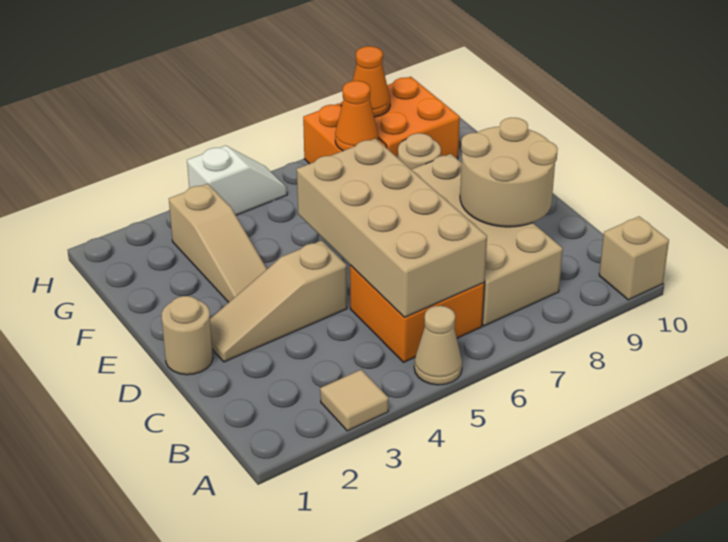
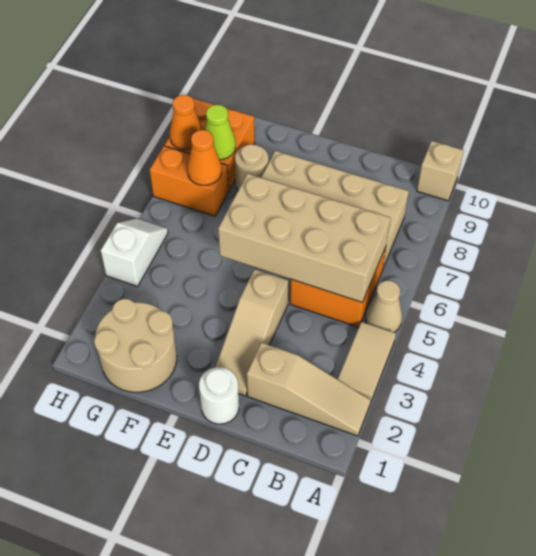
tan 1x1 tile [320,370,388,431] -> tan 1x2 tile [338,322,396,401]
tan 2x2 round brick [460,118,558,227] -> tan 2x2 round brick moved to [94,299,177,392]
tan 1x1 round brick [161,296,213,375] -> white 1x1 round brick [199,367,239,424]
tan 1x3 slope [169,184,267,302] -> tan 1x3 slope moved to [247,343,371,436]
none -> lime 1x1 cone [205,105,236,160]

